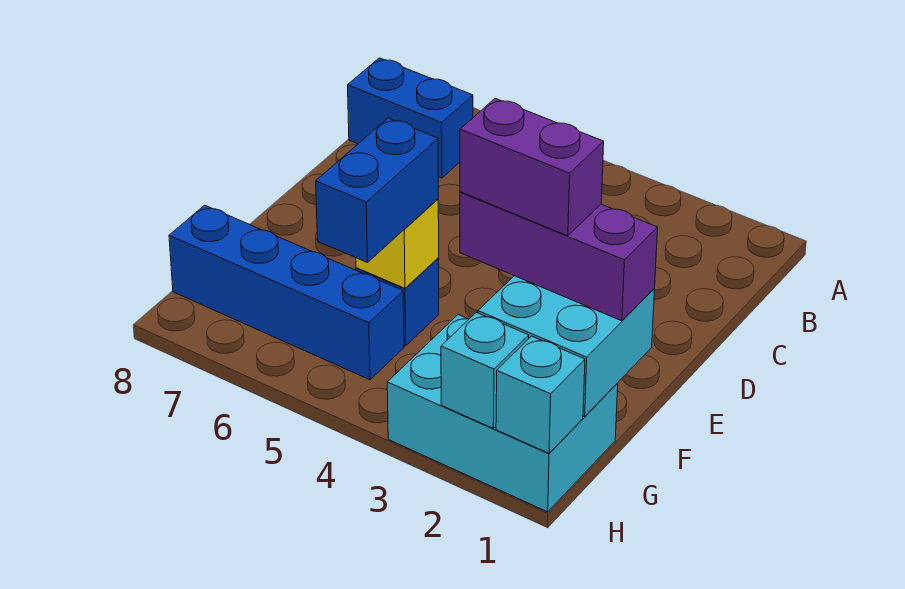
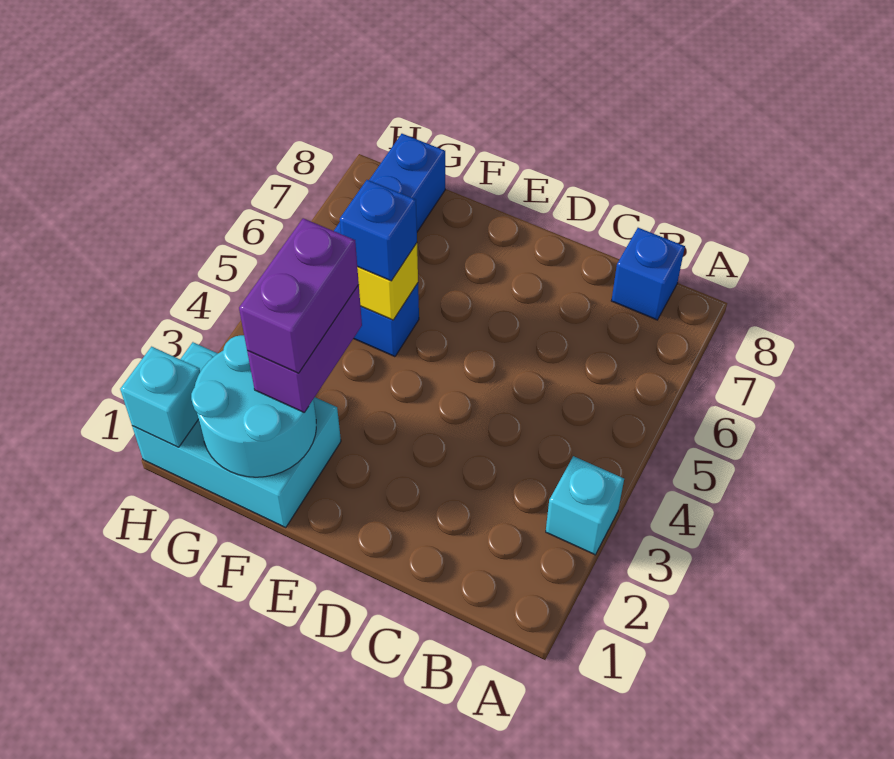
blue 1x2 brick [348,58,473,178] -> blue 1x1 brick [611,228,685,320]
cyan 2x2 brick [478,276,655,417] -> cyan 2x2 round brick [191,335,316,477]
purple 1x3 brick [460,192,658,321] -> purple 1x2 brick [247,285,362,412]
blue 1x2 brick [316,118,438,263] -> blue 1x1 brick [340,180,417,281]
cyan 2x3 brick [387,315,618,512] -> cyan 2x3 brick turned to [132,342,341,527]
cyan 1x1 brick [441,312,529,428] -> cyan 1x1 brick moved to [546,456,624,555]

